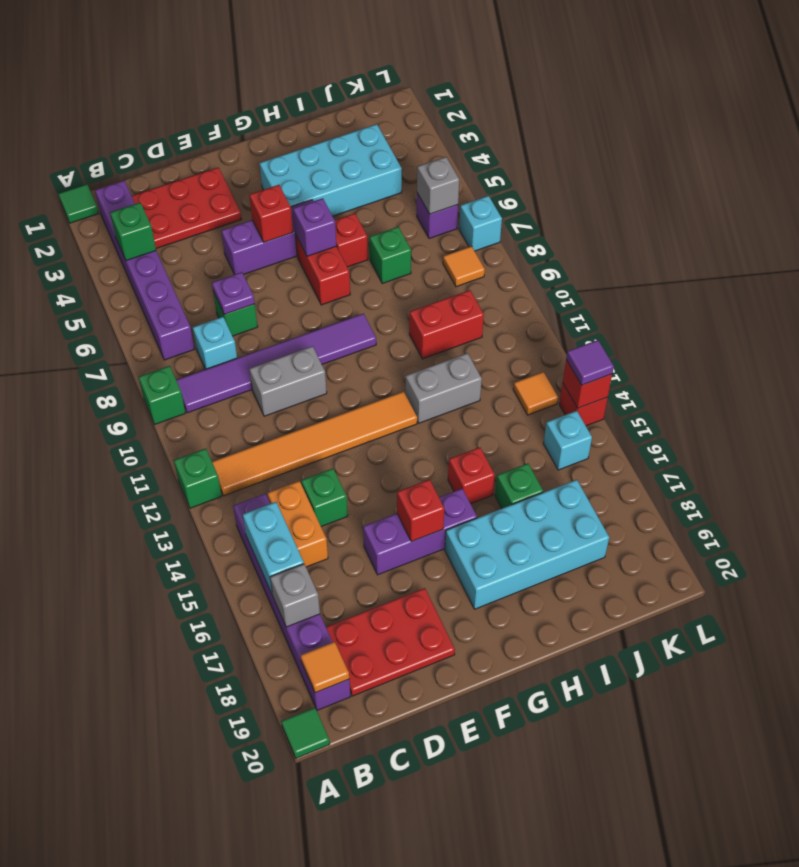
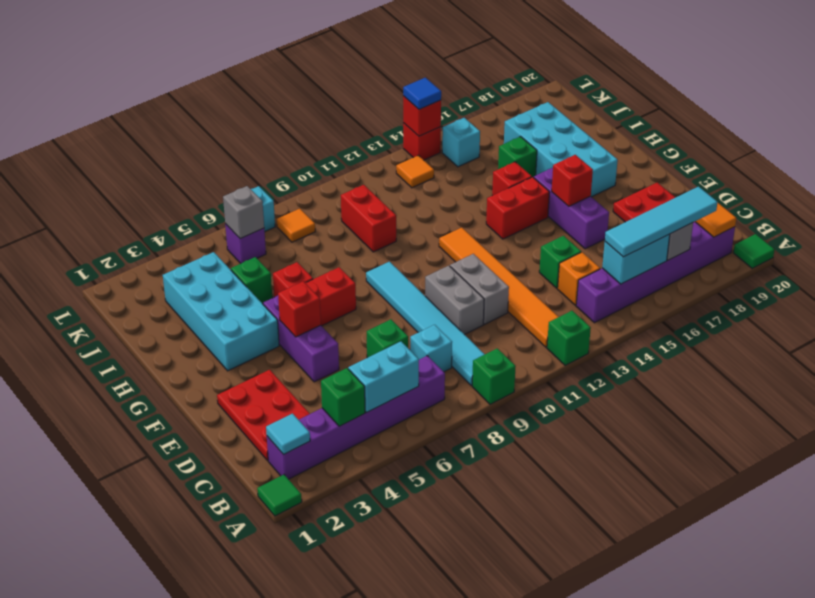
none -> cyan 1x1 tile [266,413,310,455]
none -> cyan 1x2 brick [348,342,419,412]
purple 1x6 tile [176,314,376,413] -> cyan 1x6 tile [366,262,485,386]
none -> cyan 1x4 tile [605,187,718,257]
orange 1x2 brick [267,481,328,567] -> orange 1x1 brick [558,252,600,305]
purple 1x1 plate [212,272,255,314] -> none
purple 1x1 brick [293,198,336,256] -> none
none -> red 1x2 brick [486,177,550,239]
grey 1x2 brick [405,353,482,423] -> grey 1x2 brick moved to [450,254,509,324]
green 1x1 brick [369,227,411,283] -> green 1x1 brick moved to [231,257,272,304]
purple 1x1 tile [566,340,614,385] -> blue 1x1 tile [403,78,441,109]

